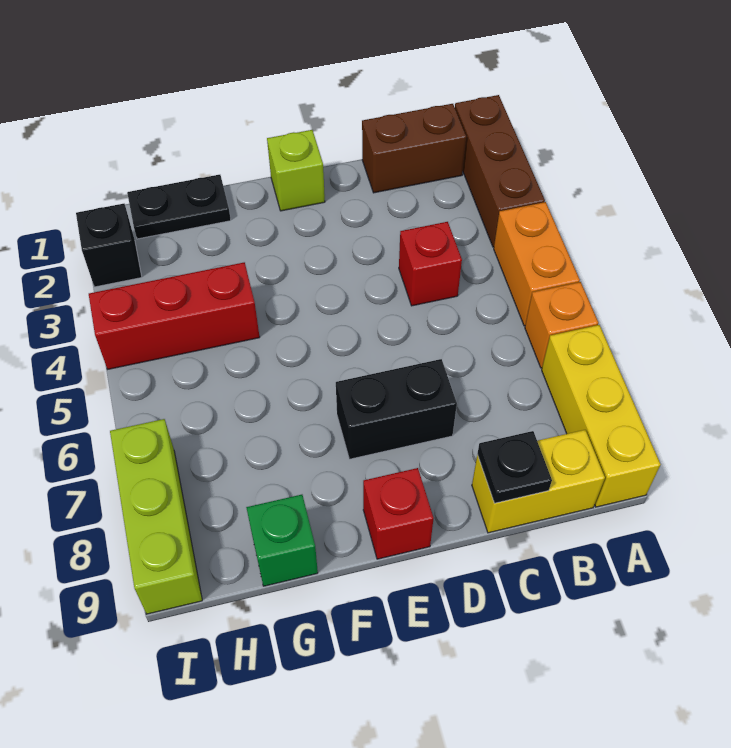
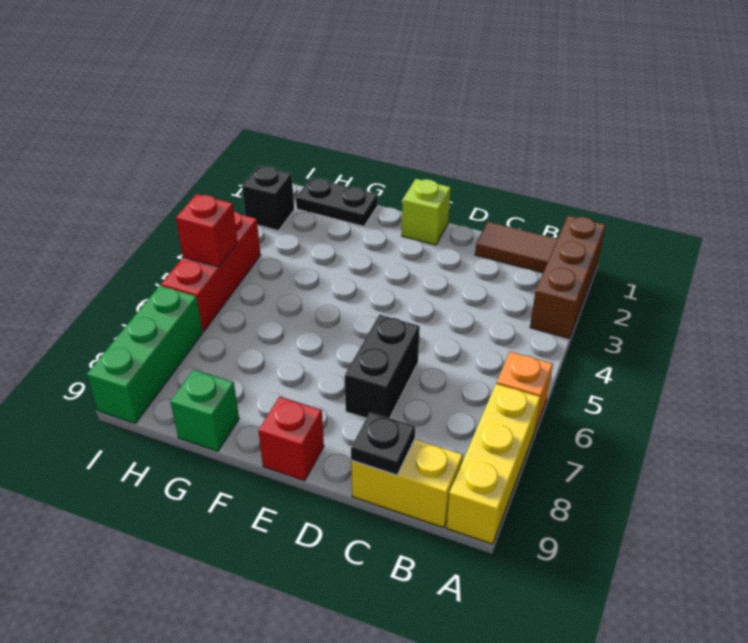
orange 1x2 brick [494,202,580,326] -> none
brown 1x2 brick [362,104,466,193] -> brown 1x2 tile [475,222,557,273]
red 1x1 brick [399,222,462,306] -> red 1x1 brick moved to [176,194,238,267]
black 1x2 brick [336,359,457,459] -> black 1x2 brick turned to [345,315,420,418]
red 1x3 brick [89,262,260,369] -> red 1x3 brick turned to [161,211,261,331]
lime 1x3 brick [110,419,202,614] -> green 1x3 brick [87,286,203,423]

